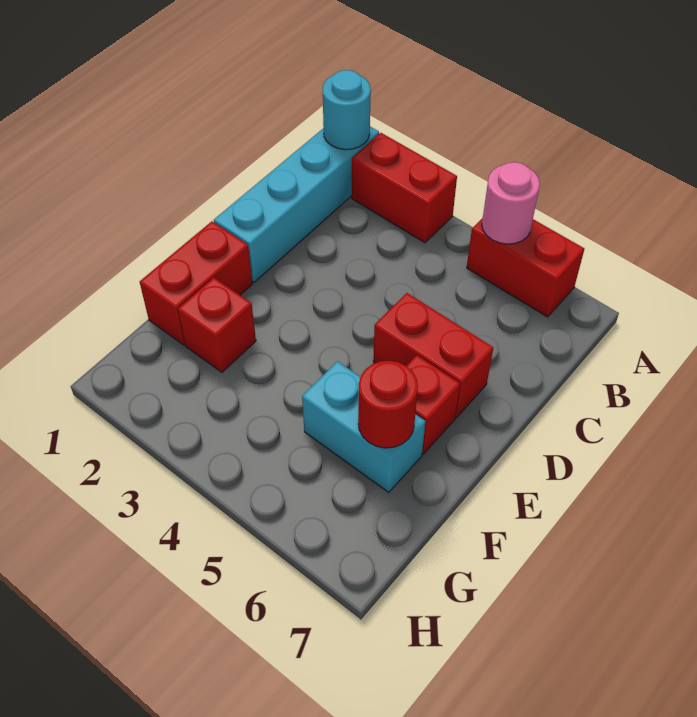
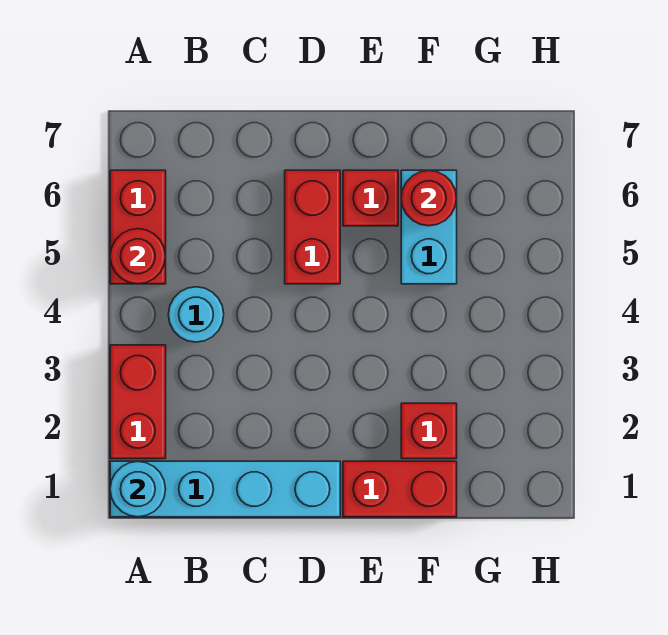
pink 1x1 round brick [482,162,540,244] -> red 1x1 round brick [110,229,166,284]
none -> cyan 1x1 round brick [168,287,224,342]

